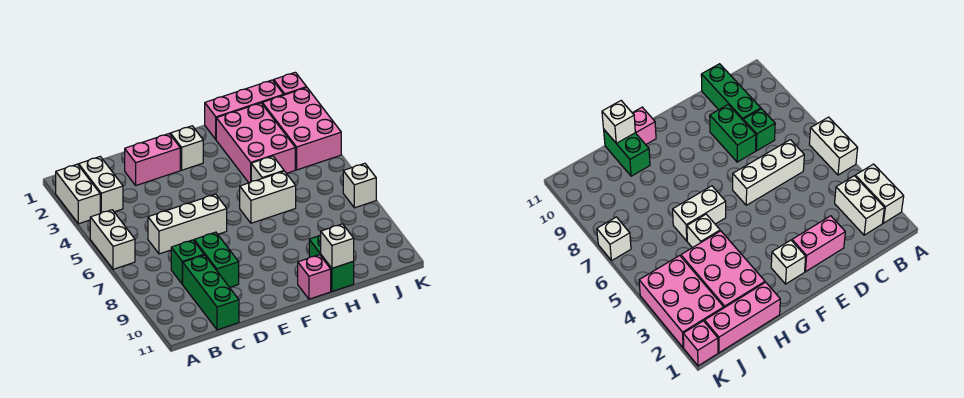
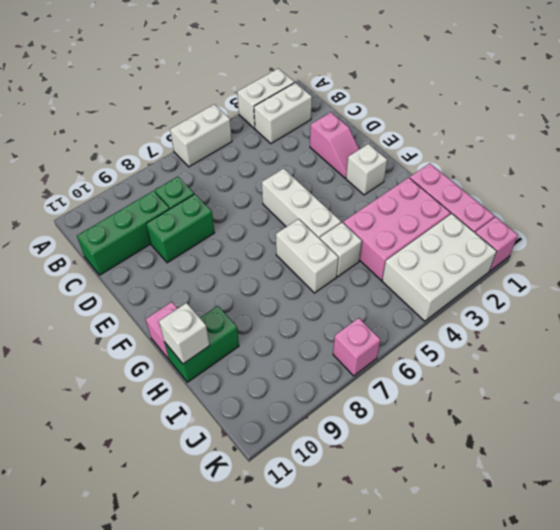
white 1x3 brick [148,194,227,254] -> white 1x3 brick moved to [262,168,341,239]
pink 1x2 brick [125,134,180,185] -> pink 1x2 slope [310,112,359,178]
pink 2x3 brick [262,88,341,170] -> white 2x3 brick [382,214,497,321]
white 1x1 brick [343,163,376,208] -> pink 1x1 brick [333,318,380,376]

